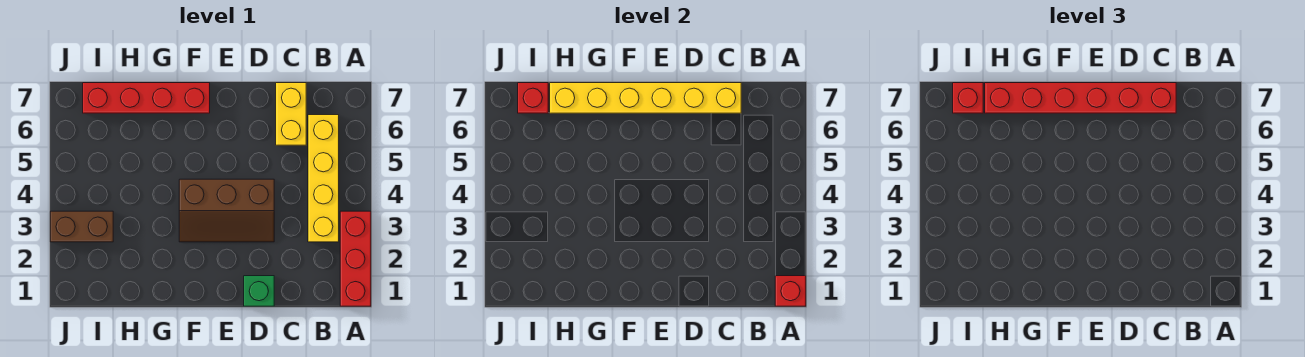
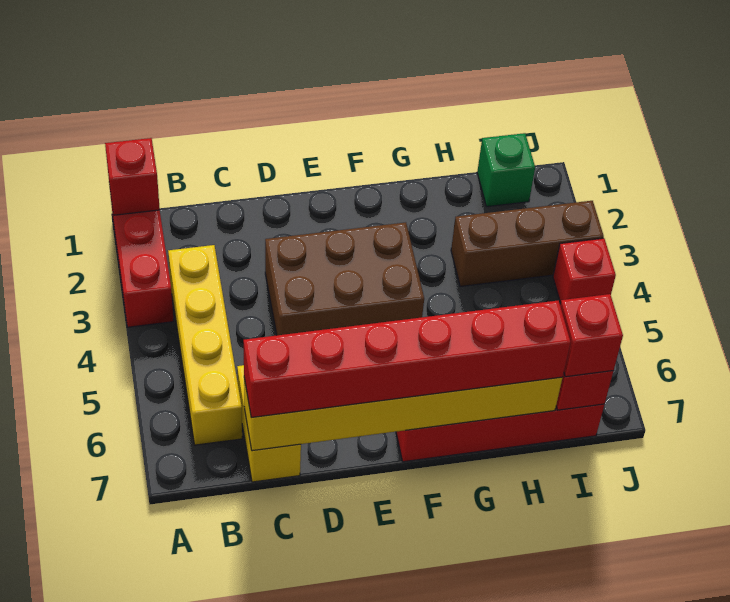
green 1x1 brick [244,276,274,306] -> green 1x1 brick moved to [477,133,535,207]
brown 2x3 slope [179,179,274,242] -> brown 2x3 brick [265,222,424,335]
brown 1x2 brick [50,211,113,242] -> brown 1x3 brick [451,201,604,287]
none -> red 1x1 brick [553,238,616,303]

